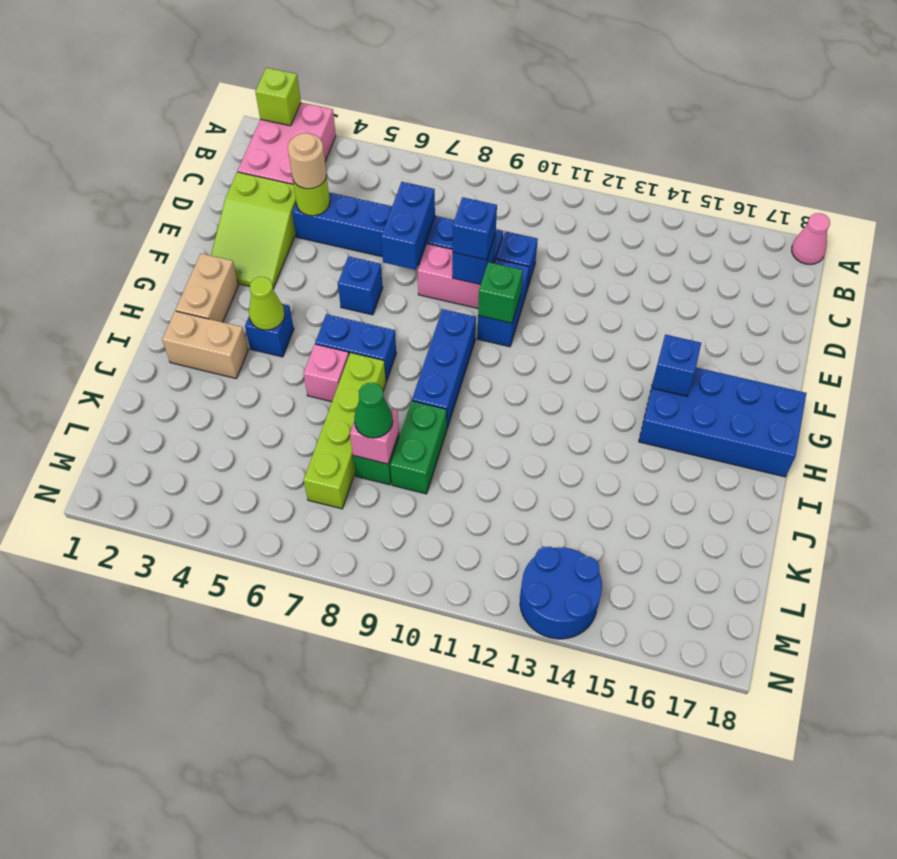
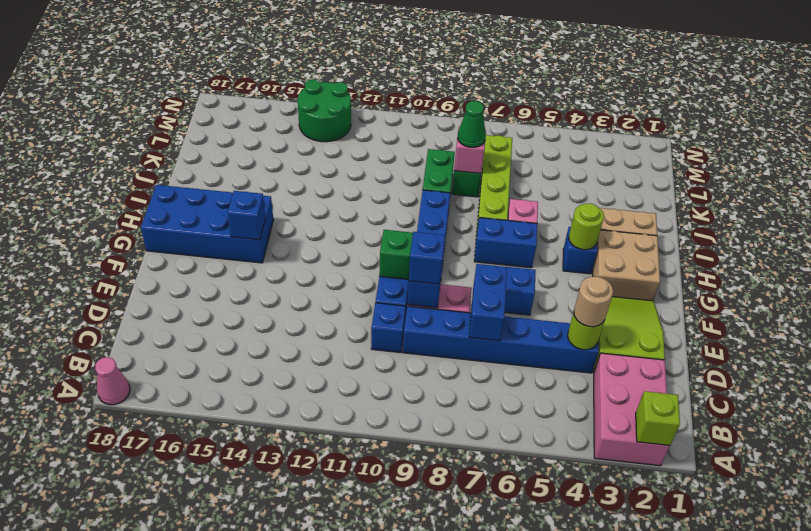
tan 1x2 brick [176,254,238,322] -> tan 2x2 brick [593,230,660,301]
lime 1x1 cone [249,277,285,330] -> lime 1x1 round brick [569,203,604,250]
blue 2x2 round brick [520,547,602,639] -> green 2x2 round brick [298,80,351,142]

